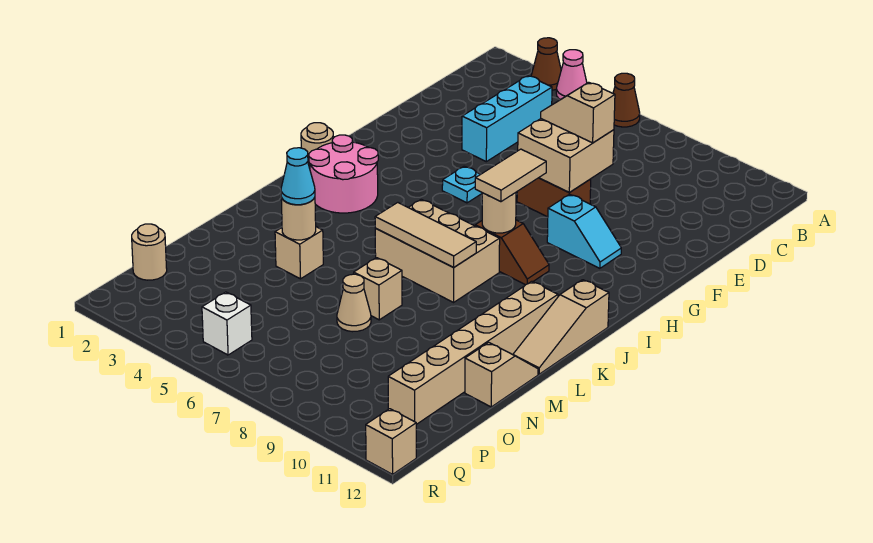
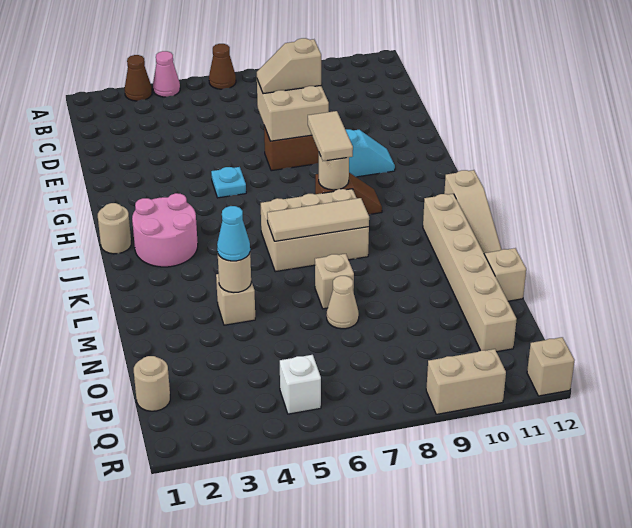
cyan 1x3 brick [462,76,552,162] -> none
none -> tan 1x2 brick [426,349,506,414]

